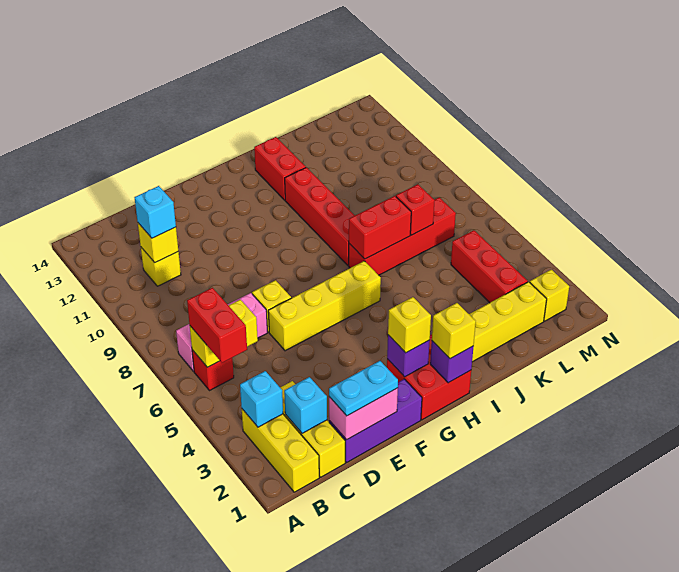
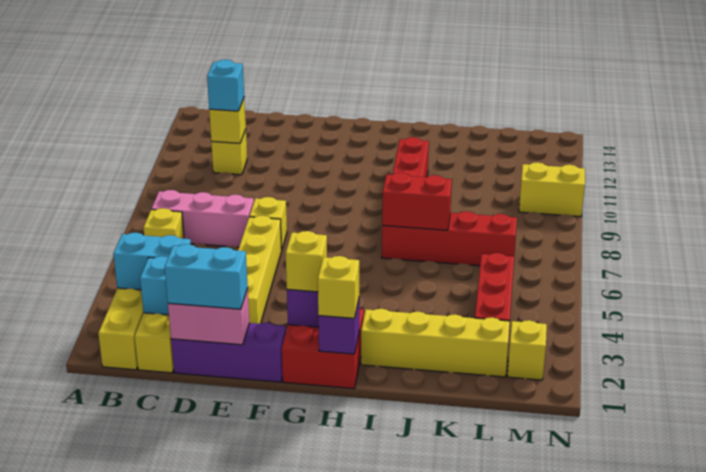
cyan 1x1 brick [240,371,283,427] -> cyan 1x2 brick [113,233,191,290]
red 1x2 brick [187,288,247,363] -> none
red 1x1 brick [192,350,234,391] -> yellow 1x1 brick [143,208,184,239]
yellow 1x2 brick [190,300,258,367] -> yellow 1x2 brick moved to [519,162,585,217]
cyan 1x2 plate [329,361,398,416] -> cyan 1x2 brick [165,244,248,309]
yellow 1x4 brick [268,261,381,351] -> yellow 1x4 brick turned to [238,215,282,324]
red 1x2 brick [254,137,306,200] -> none
red 1x1 brick [396,184,435,235] -> none

